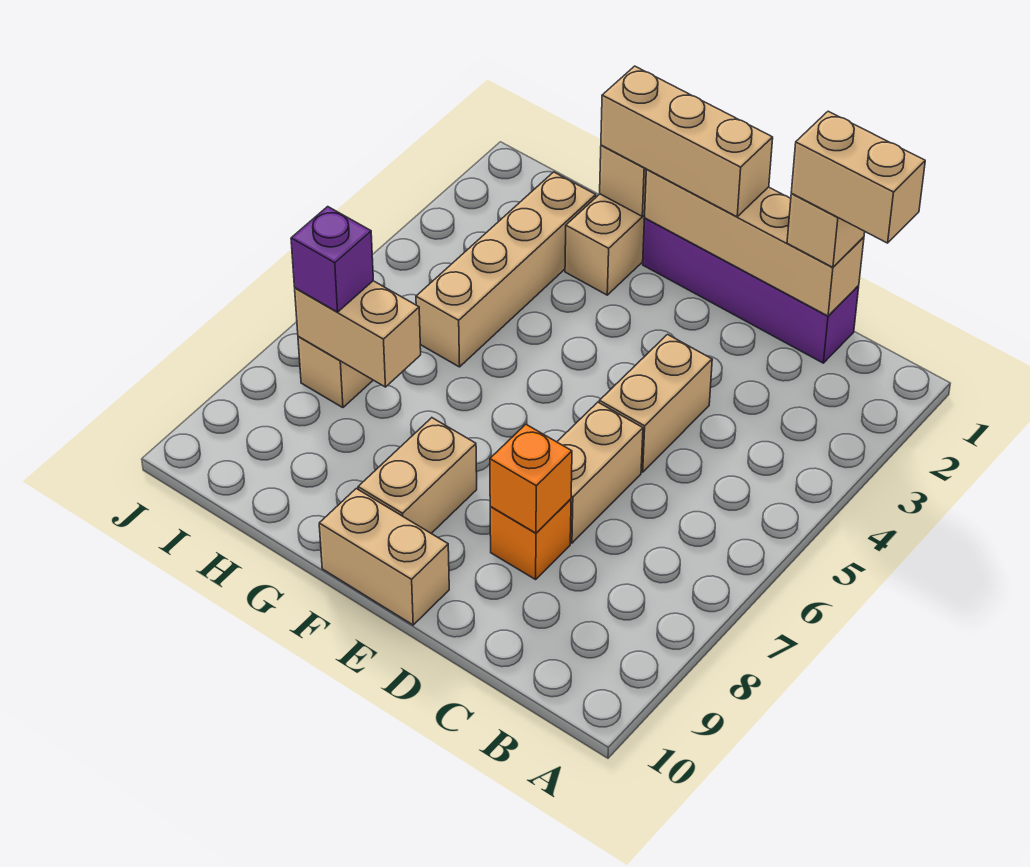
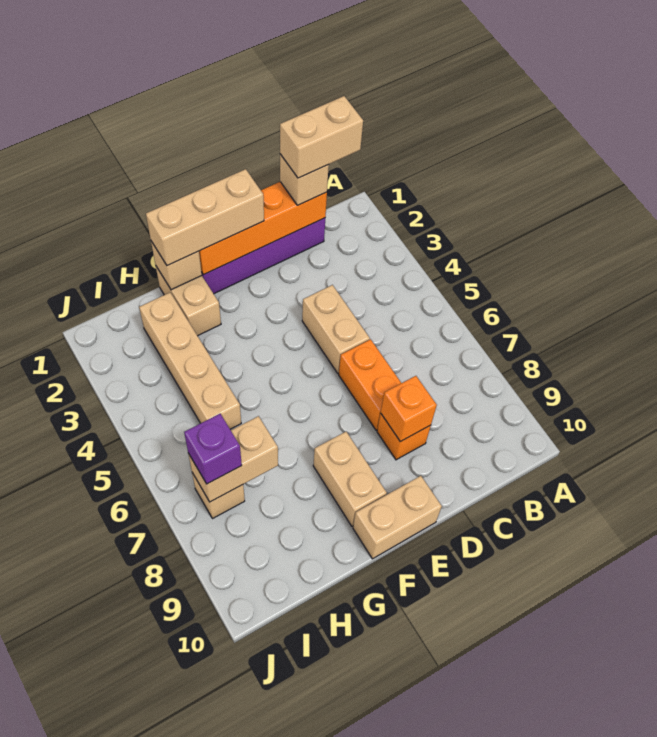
tan 1x4 brick [645,170,864,316] -> orange 1x4 brick [199,182,327,275]
tan 1x2 brick [557,402,643,543] -> orange 1x2 brick [339,339,401,430]

